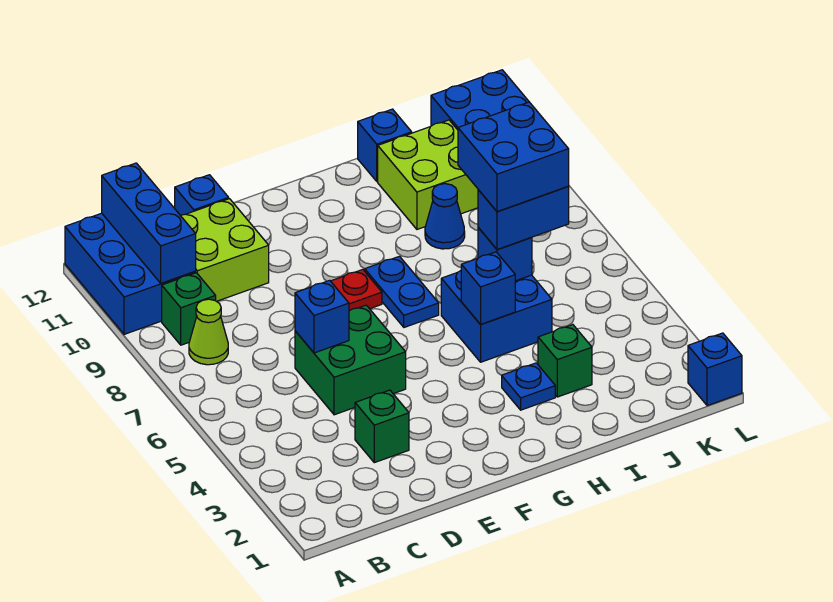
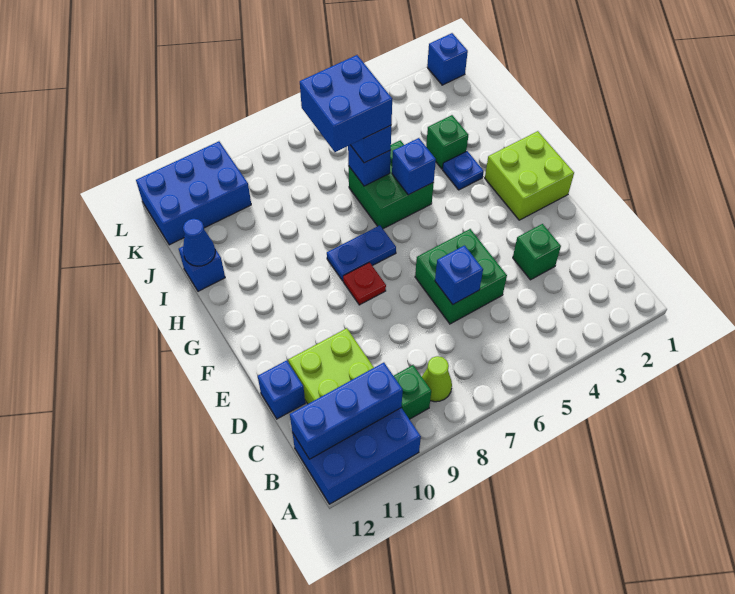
blue 2x2 brick [441,271,552,362] -> green 2x2 brick [349,140,434,229]
blue 1x1 cone [425,184,465,249] -> blue 1x1 cone moved to [183,219,215,266]
lime 2x2 brick [378,120,478,229] -> lime 2x2 brick moved to [485,131,574,220]

